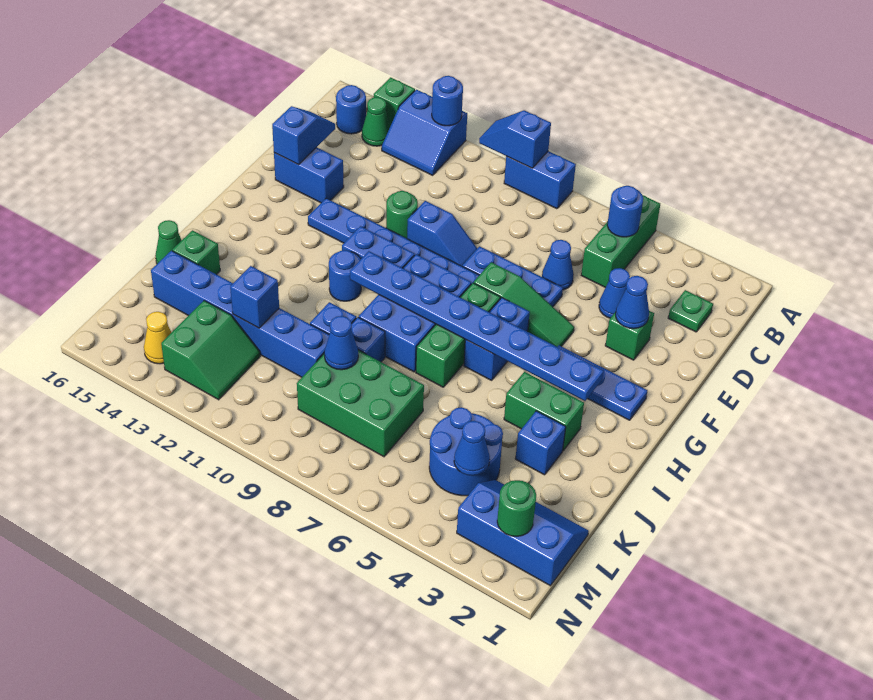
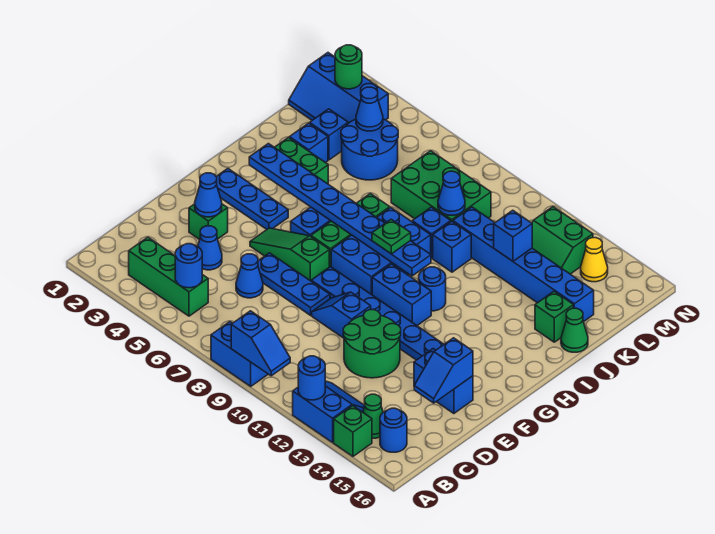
green 1x3 brick [581,195,660,287] -> green 1x3 brick turned to [129,237,208,316]
green 1x1 plate [668,290,713,332] -> green 1x1 plate moved to [372,219,411,254]
green 1x1 round brick [386,191,418,238] -> green 2x2 round brick [343,310,401,378]
none -> blue 1x1 brick [310,109,348,160]
green 2x2 slope [161,301,260,400] -> green 2x2 slope turned to [532,207,593,274]

